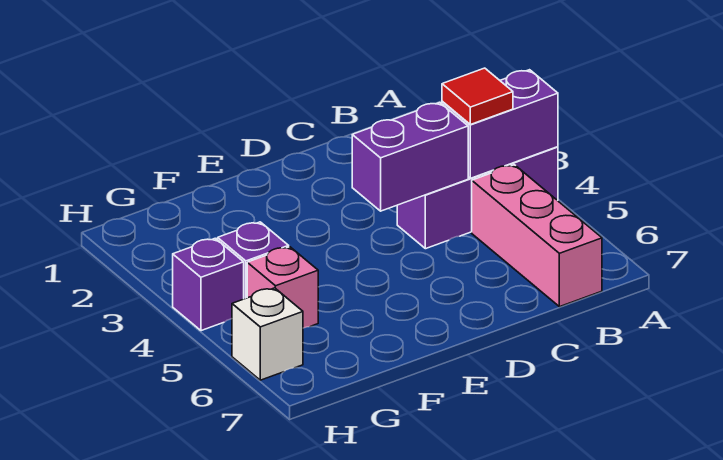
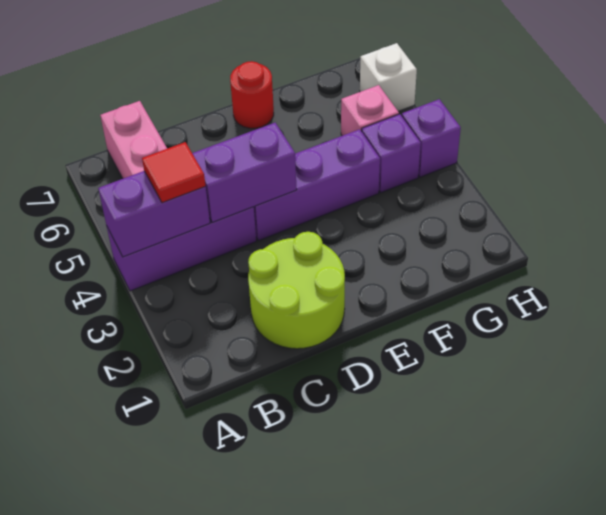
none -> lime 2x2 round brick [248,232,345,349]
none -> purple 1x3 brick [254,129,380,241]
none -> red 1x1 round brick [230,61,274,128]

